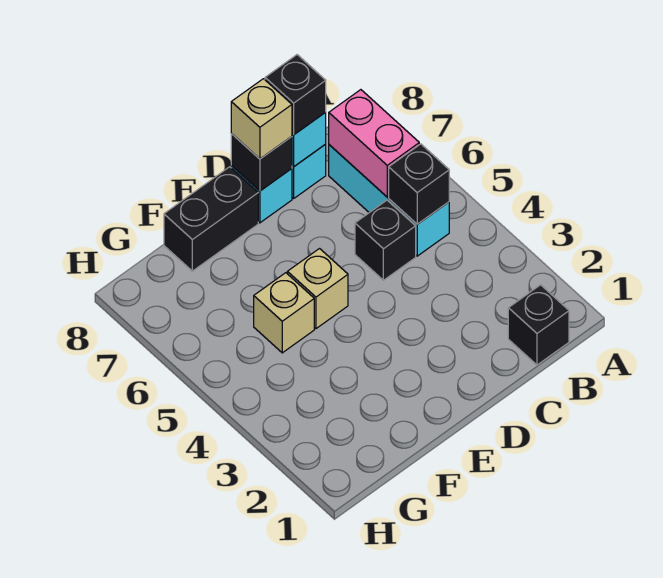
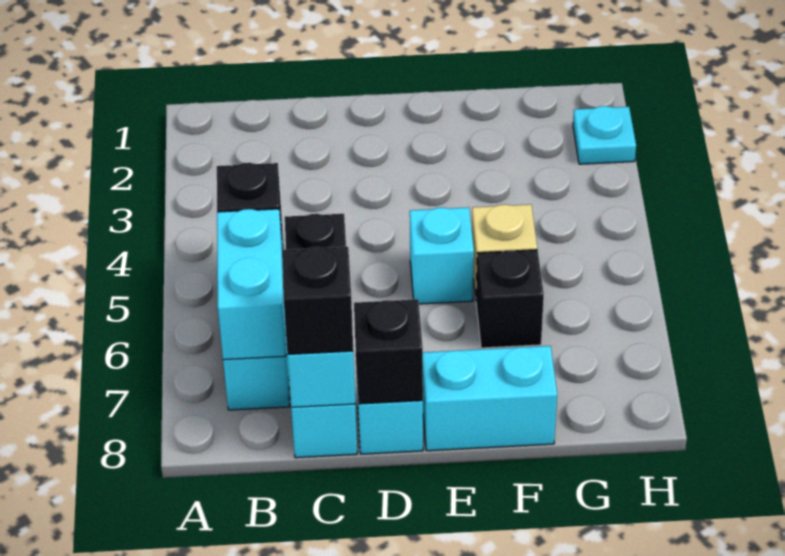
black 1x1 brick [508,285,569,365] -> black 1x1 brick moved to [476,250,544,348]
pink 1x2 brick [329,90,419,197] -> cyan 1x2 brick [217,209,286,360]
tan 1x1 brick [231,79,292,159] -> none
tan 1x1 brick [287,249,348,329] -> cyan 1x1 brick [410,207,474,304]
black 1x2 brick [164,167,258,271] -> cyan 1x2 brick [423,346,557,451]
none -> cyan 1x1 plate [573,106,636,164]

